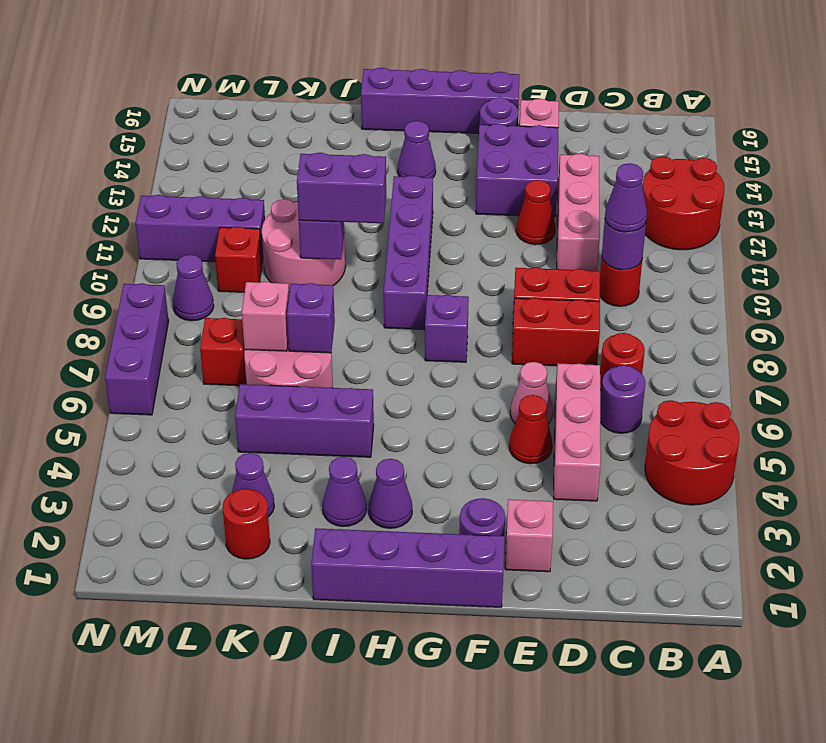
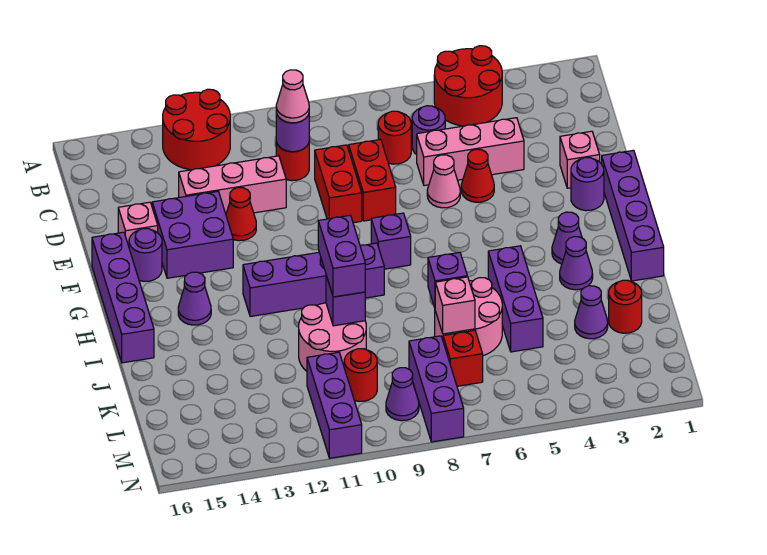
purple 1x1 cone [605,163,647,232] -> pink 1x1 cone [276,70,309,123]
red 1x1 brick [215,227,262,292] -> red 1x1 round brick [344,349,377,401]
purple 1x3 brick [105,283,169,415] -> purple 1x3 brick turned to [409,336,464,442]

